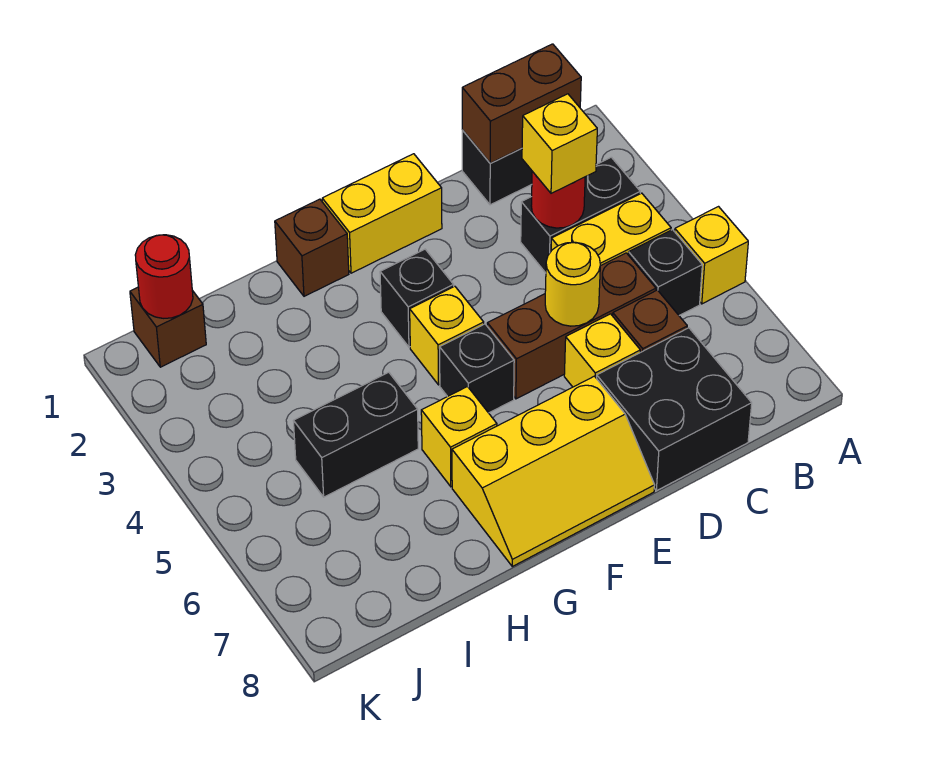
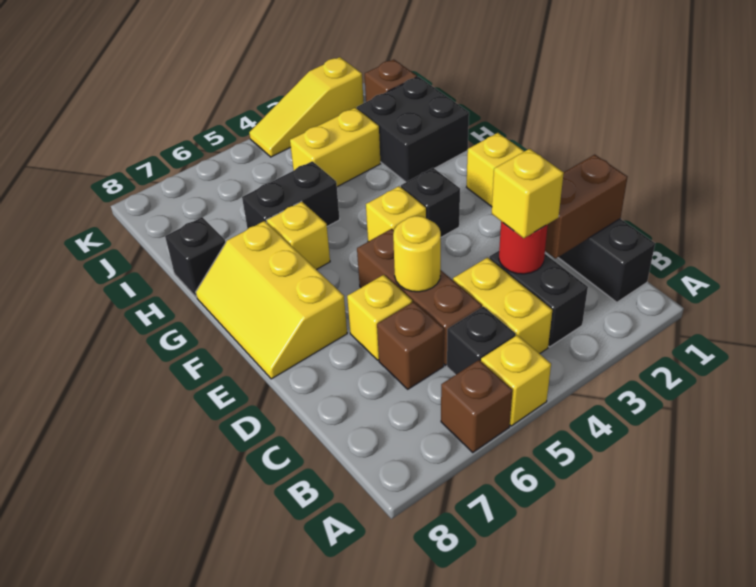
brown 1x2 brick [462,44,581,163] -> brown 1x2 brick turned to [545,155,628,259]
black 2x2 brick [597,328,752,491] -> black 2x2 brick moved to [357,77,469,182]
black 1x1 brick [440,324,514,413] -> black 1x1 brick moved to [165,217,226,297]
brown 1x1 brick [275,199,349,296] -> brown 1x1 brick moved to [441,360,513,452]
black 1x2 brick [294,372,418,497] -> black 1x2 brick turned to [242,161,340,229]
none -> yellow 1x2 brick [290,108,381,187]
red 1x1 round brick [135,235,193,318] -> none
none -> yellow 1x3 slope [249,57,364,157]

